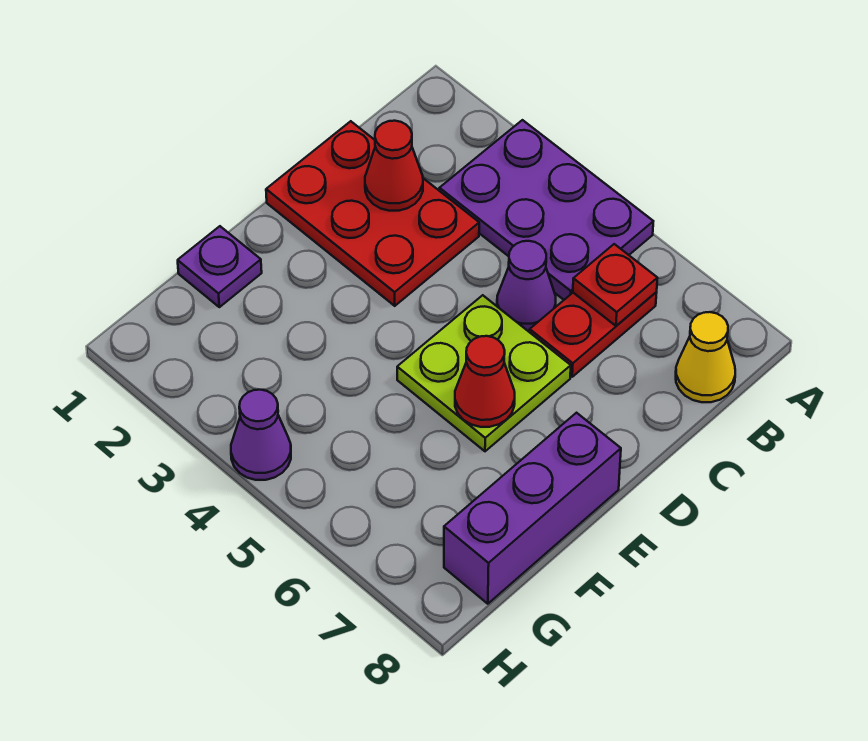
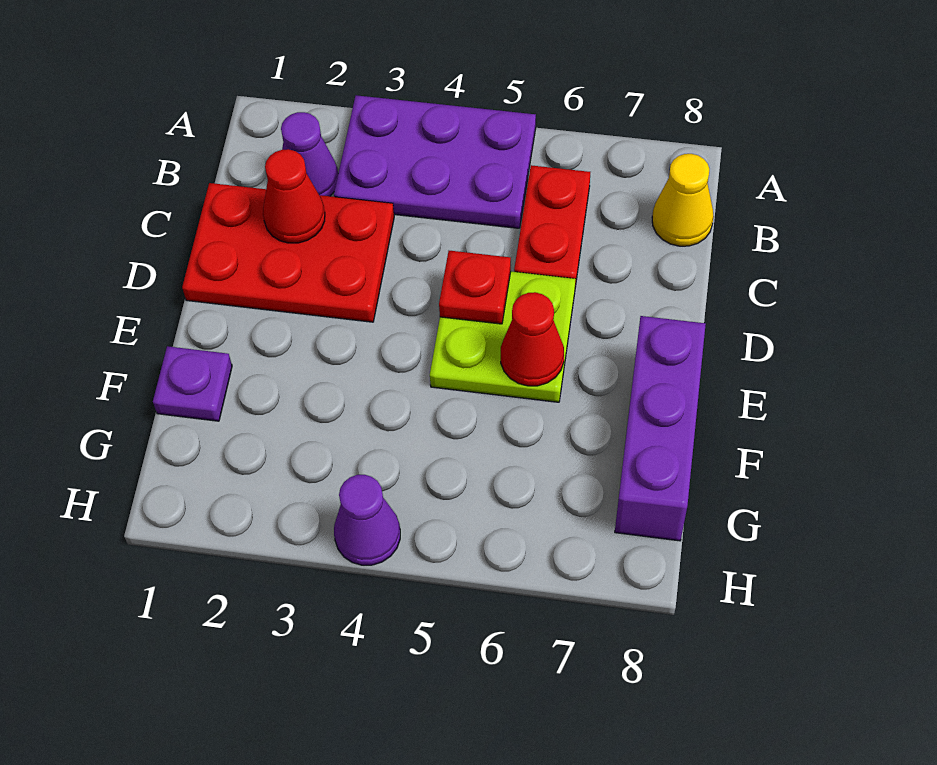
red 1x1 plate [573,244,657,326] -> red 1x1 plate moved to [439,251,511,324]
purple 1x1 cone [497,241,556,331] -> purple 1x1 cone moved to [281,112,338,196]

